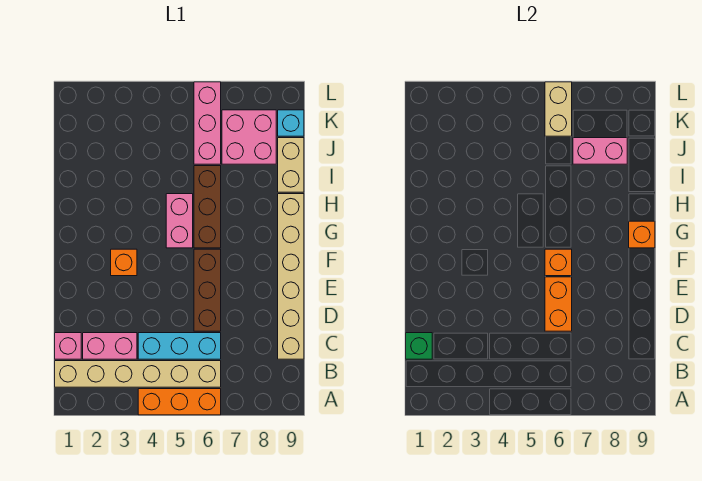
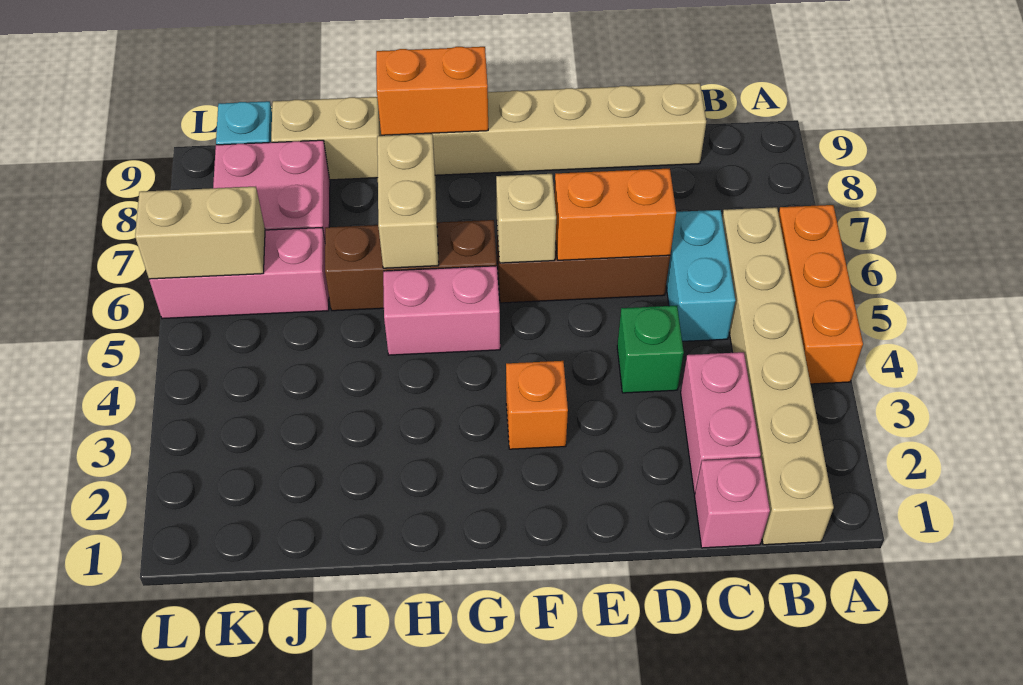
green 1x1 brick [406,333,432,359] -> green 1x1 brick moved to [617,306,684,393]
cyan 1x3 brick [138,333,221,359] -> cyan 1x2 brick [666,210,736,341]
orange 1x1 brick [545,249,572,276] -> tan 1x1 brick [496,174,556,263]
orange 1x1 brick [629,221,655,248] -> orange 1x2 brick [376,47,488,135]
none -> tan 1x2 brick [377,134,439,268]
pink 1x2 brick [573,138,627,164] -> none

